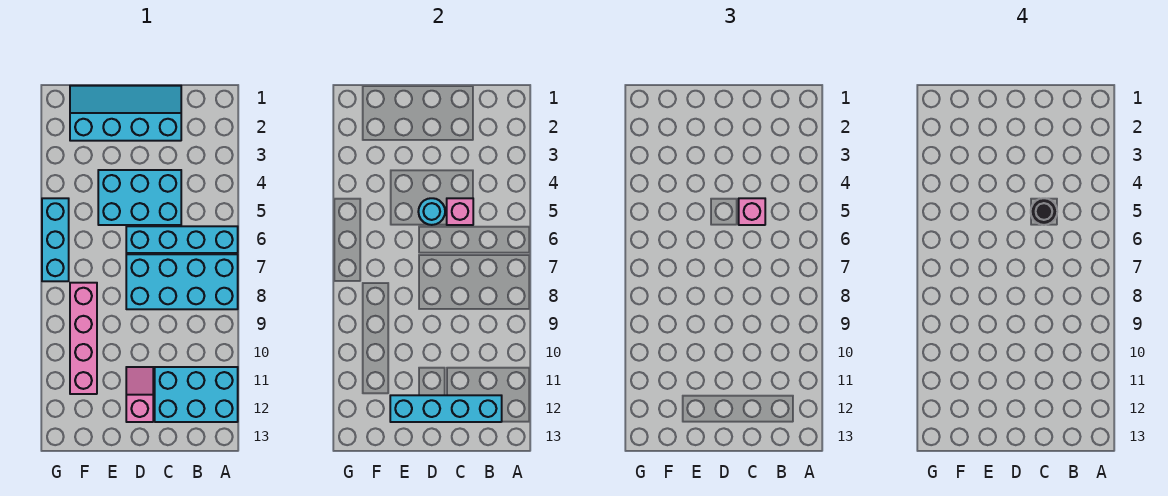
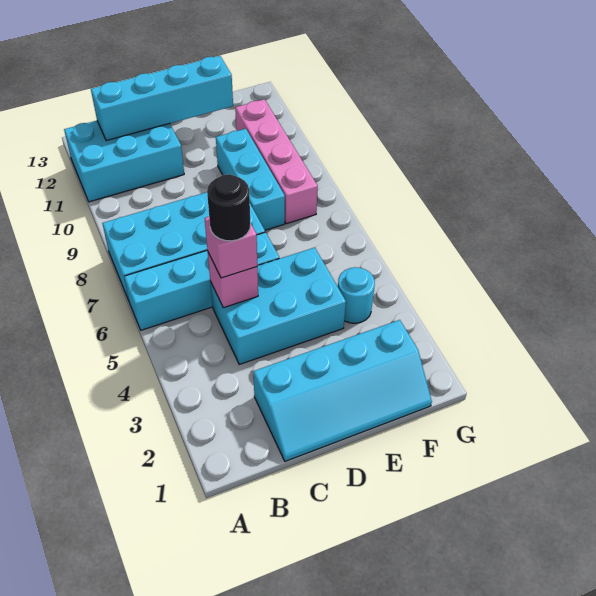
cyan 1x1 round brick [418,198,445,225] -> cyan 1x1 round brick moved to [338,267,375,323]
pink 1x2 slope [126,367,153,422] -> none
cyan 1x3 brick [42,198,69,281] -> cyan 1x3 brick moved to [216,129,285,230]

